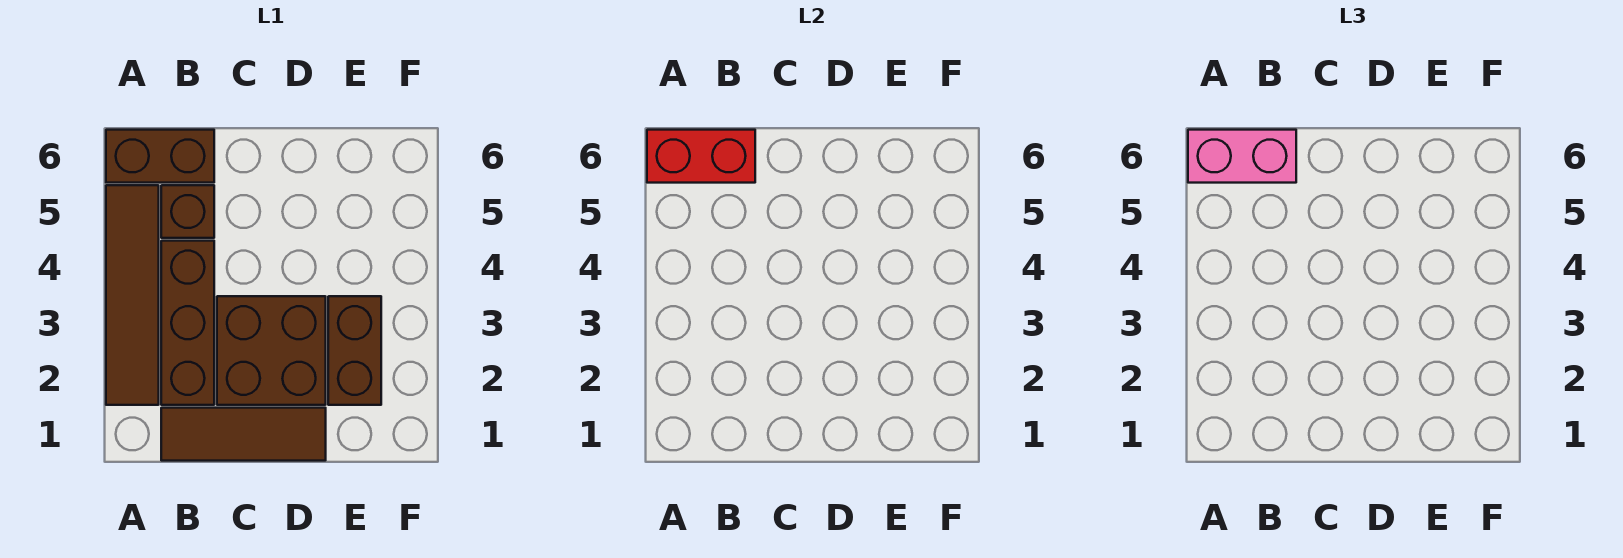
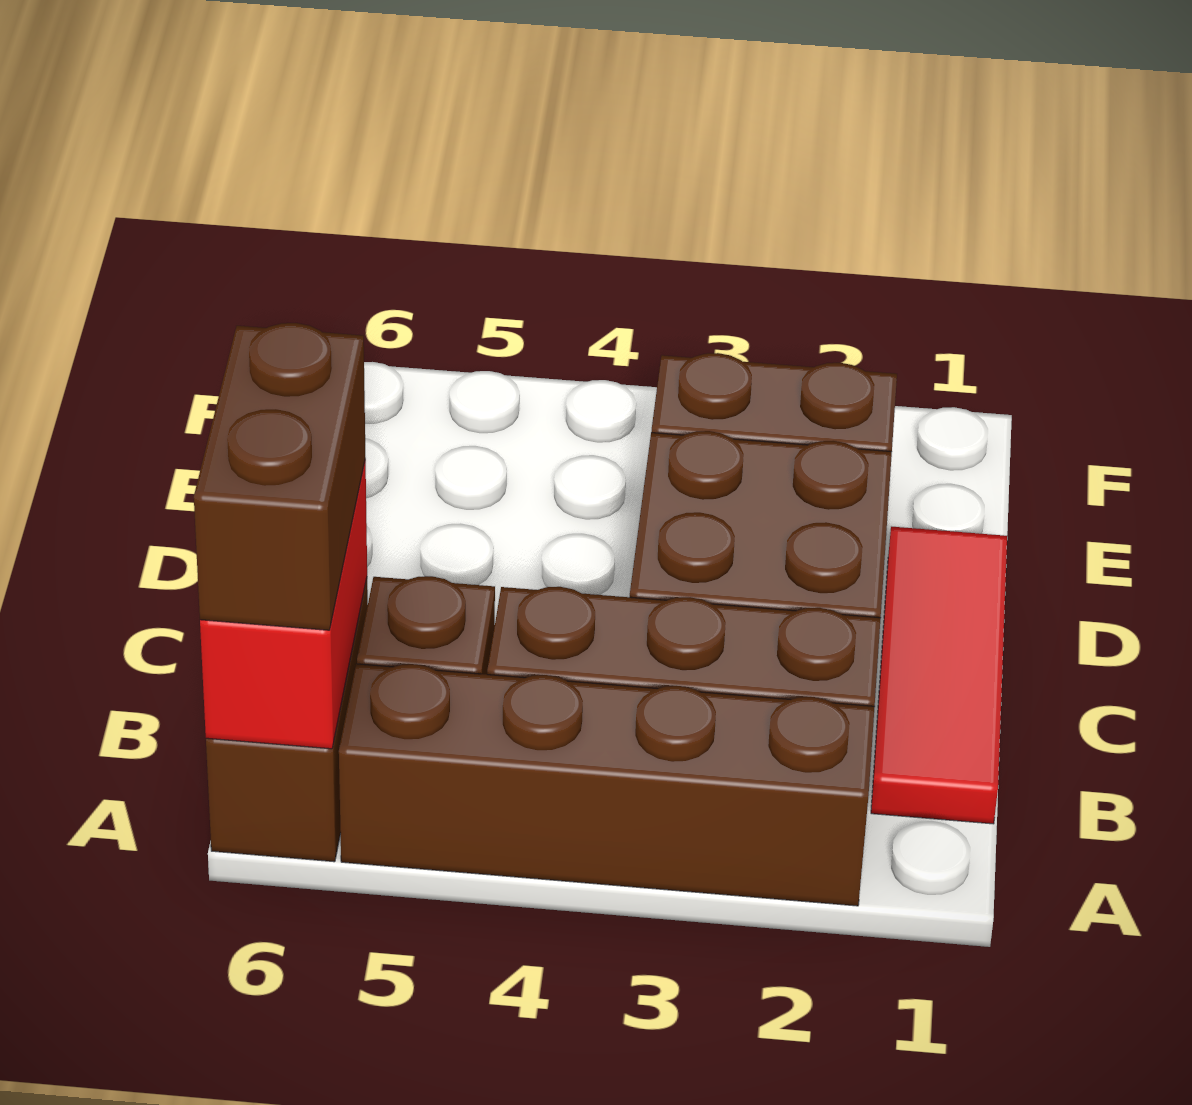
brown 1x4 tile [106,185,159,405] -> brown 1x4 brick [339,664,875,906]
pink 1x2 brick [1188,130,1296,183] -> brown 1x2 brick [194,323,366,630]
brown 1x3 tile [161,408,326,461] -> red 1x3 tile [871,527,1007,824]

